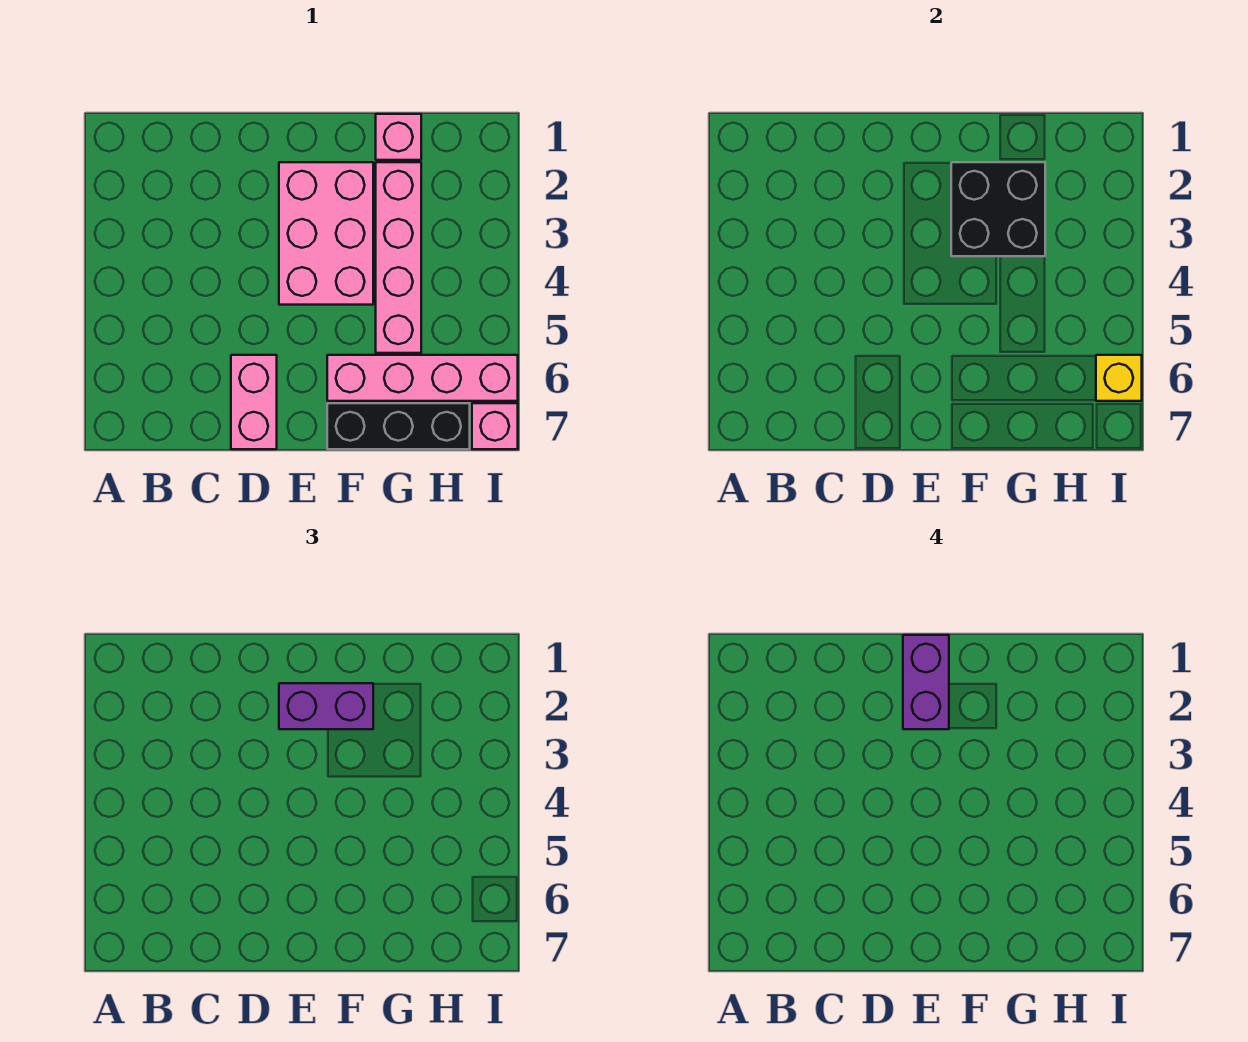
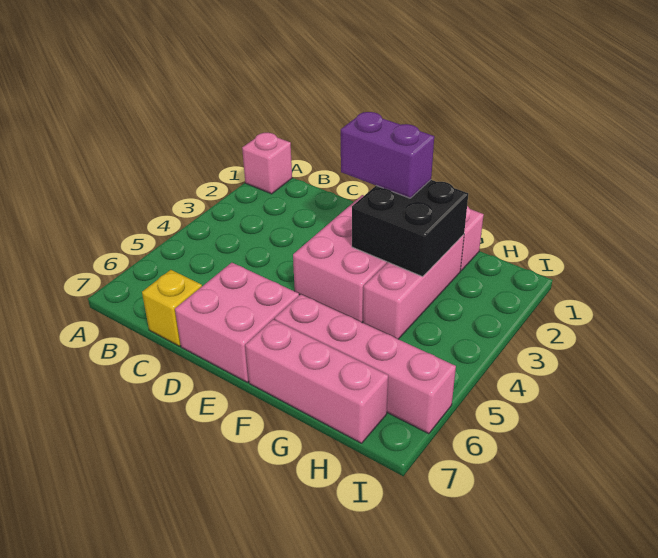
pink 1x2 brick [231,355,277,449] -> pink 2x2 brick [175,263,299,382]
purple 1x2 brick [903,635,949,729] -> none
black 1x3 brick [327,403,470,449] -> pink 1x3 brick [245,319,388,443]
pink 1x4 brick [376,162,421,353] -> pink 1x3 brick [363,235,464,339]
yellow 1x1 brick [1096,355,1142,401] -> yellow 1x1 brick moved to [142,270,202,346]
pink 1x1 brick [472,403,518,449] -> pink 1x1 brick moved to [242,133,292,194]

